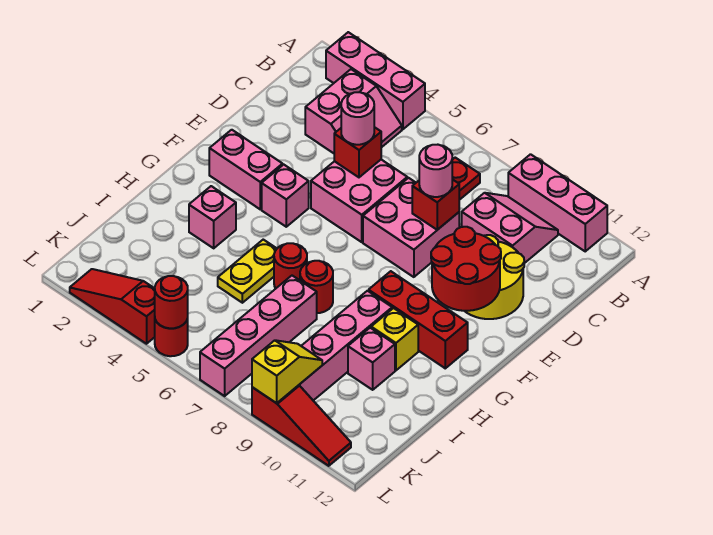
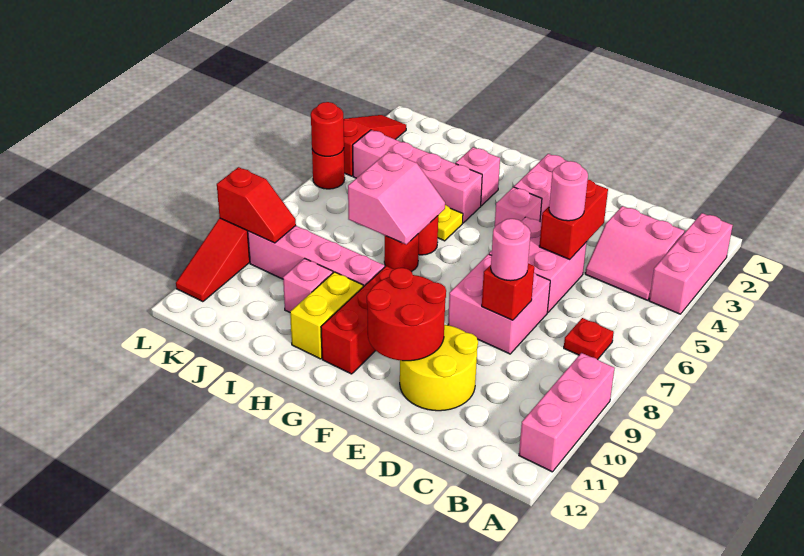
pink 2x2 slope [462,193,558,263] -> pink 2x2 slope moved to [348,152,445,244]
red 1x1 brick [334,127,381,177] -> red 1x2 brick [539,180,608,260]
yellow 1x1 brick [371,308,418,370] -> yellow 1x2 brick [290,272,363,359]
pink 1x4 brick [200,276,317,396] -> pink 1x4 brick moved to [353,130,482,223]
yellow 1x2 slope [252,340,322,403] -> red 1x2 slope [217,167,296,243]

